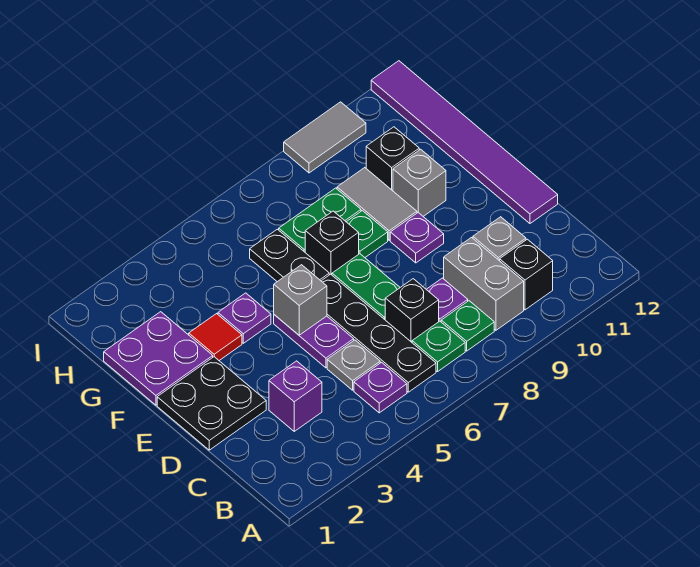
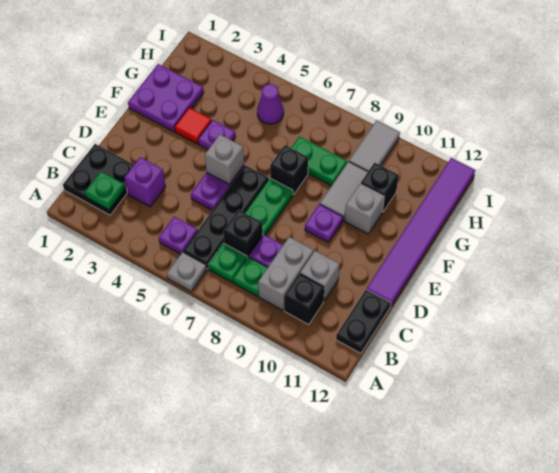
grey 1x1 plate [327,340,380,390] -> grey 1x1 plate moved to [167,252,207,291]
black 2x2 plate [157,357,266,450] -> black 2x2 plate moved to [63,144,134,215]
black 1x2 plate [250,229,329,282] -> black 1x2 plate moved to [336,289,391,353]
green 1x1 plate [347,211,388,257] -> green 1x1 plate moved to [85,172,125,210]
none -> purple 1x1 cone [257,84,284,124]
grey 1x2 tile [284,102,366,173] -> grey 1x2 tile turned to [349,121,400,171]

